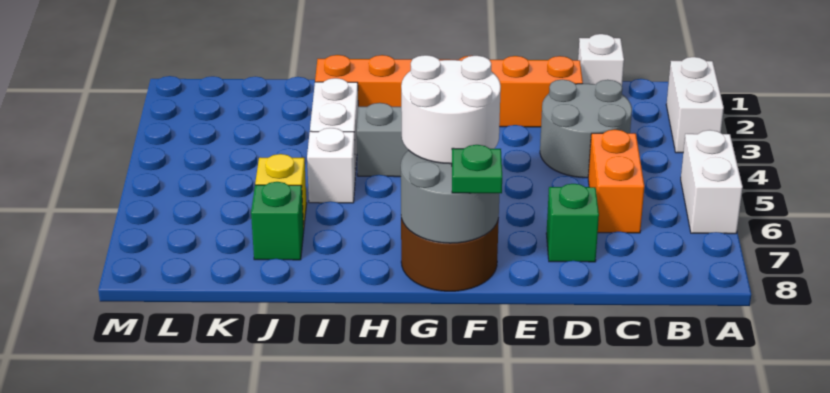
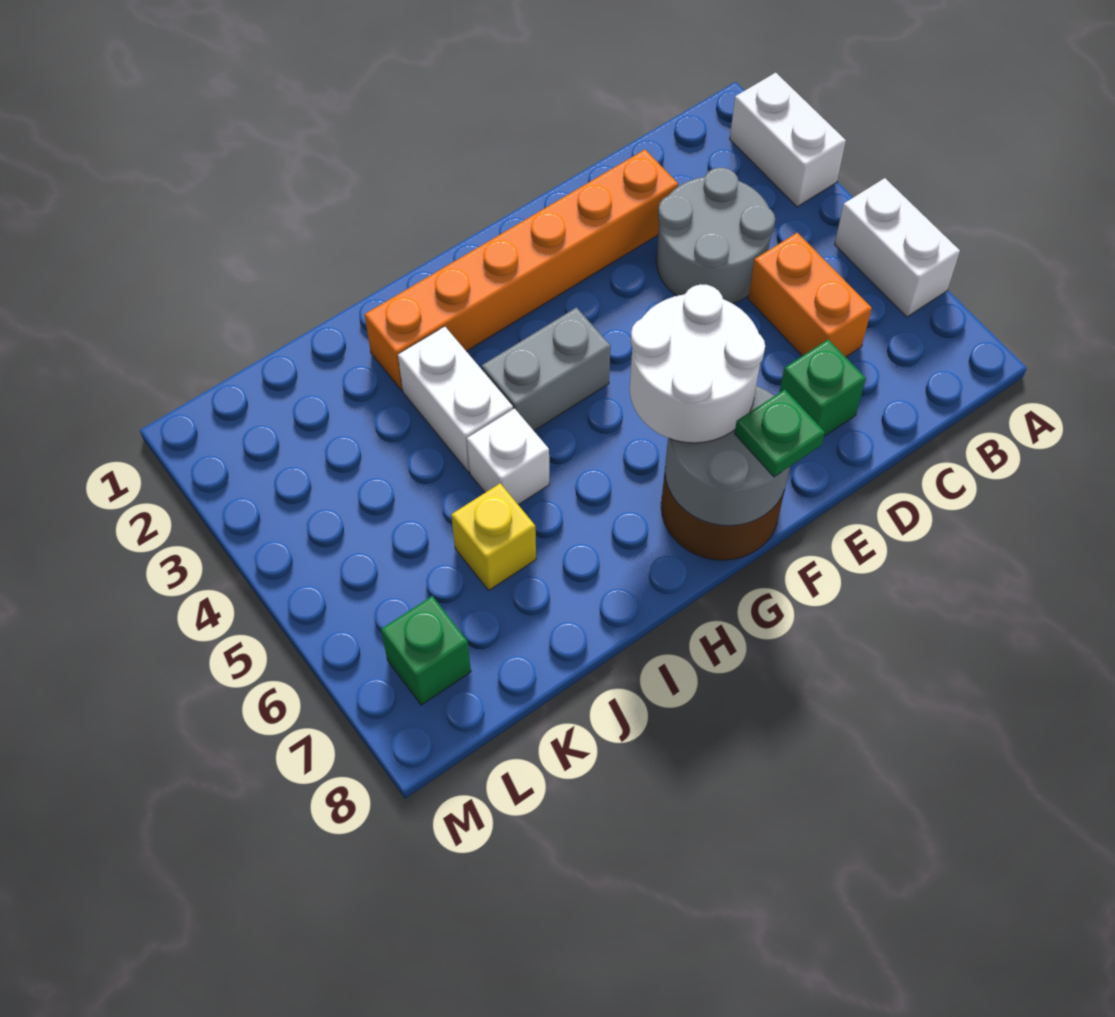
white 1x1 brick [578,34,624,86] -> none
green 1x1 brick [251,182,304,260] -> green 1x1 brick moved to [381,596,471,705]

